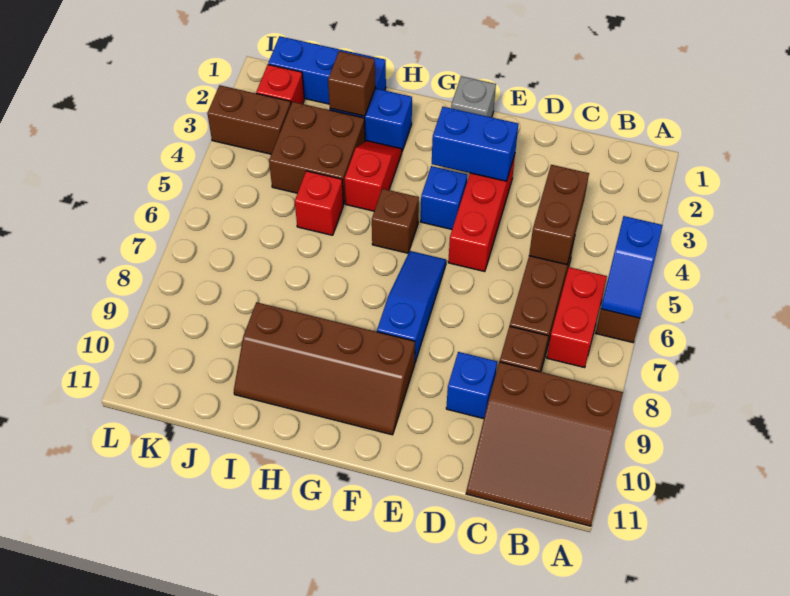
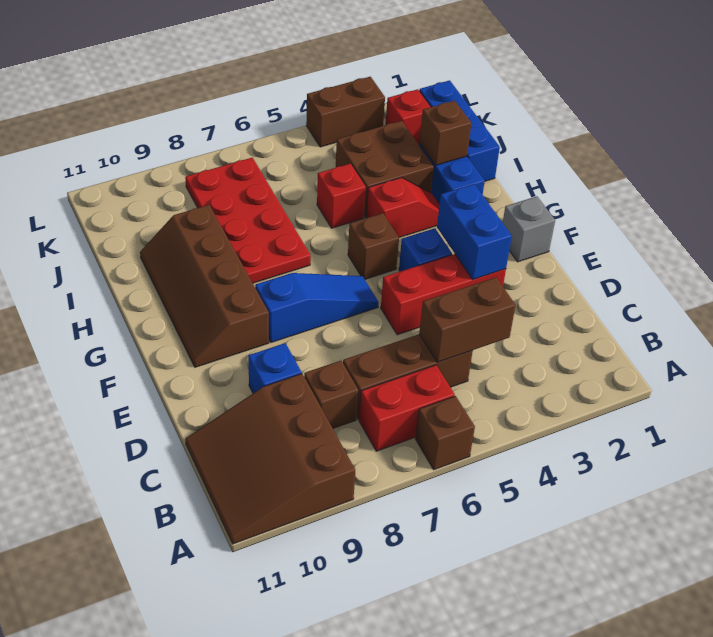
blue 1x2 slope [601,216,663,318] -> none
none -> red 2x4 plate [185,158,311,283]
brown 1x2 brick [207,85,291,154] -> brown 1x2 brick turned to [306,77,385,147]

